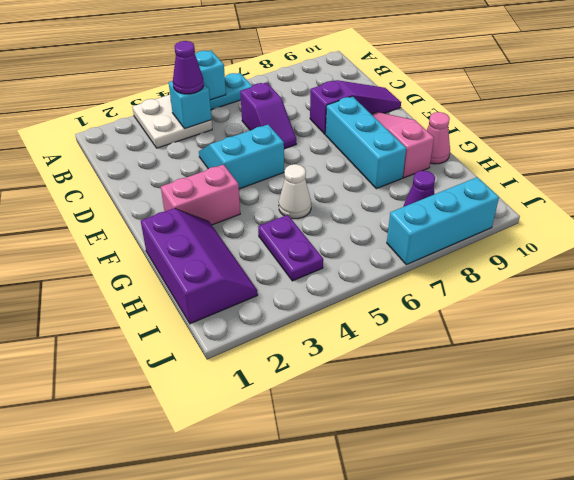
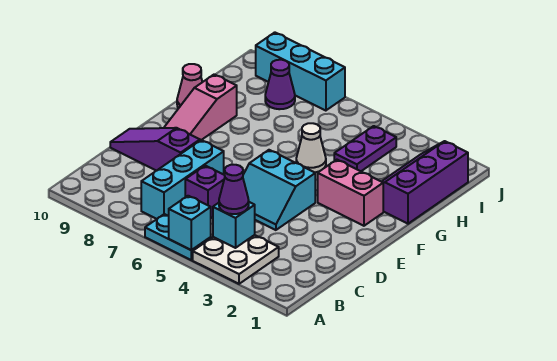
cyan 1x3 brick [326,96,406,189] -> cyan 1x3 brick moved to [141,140,224,219]

